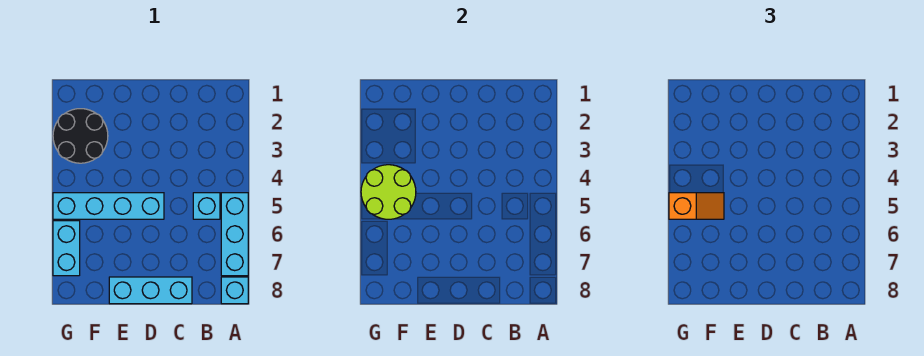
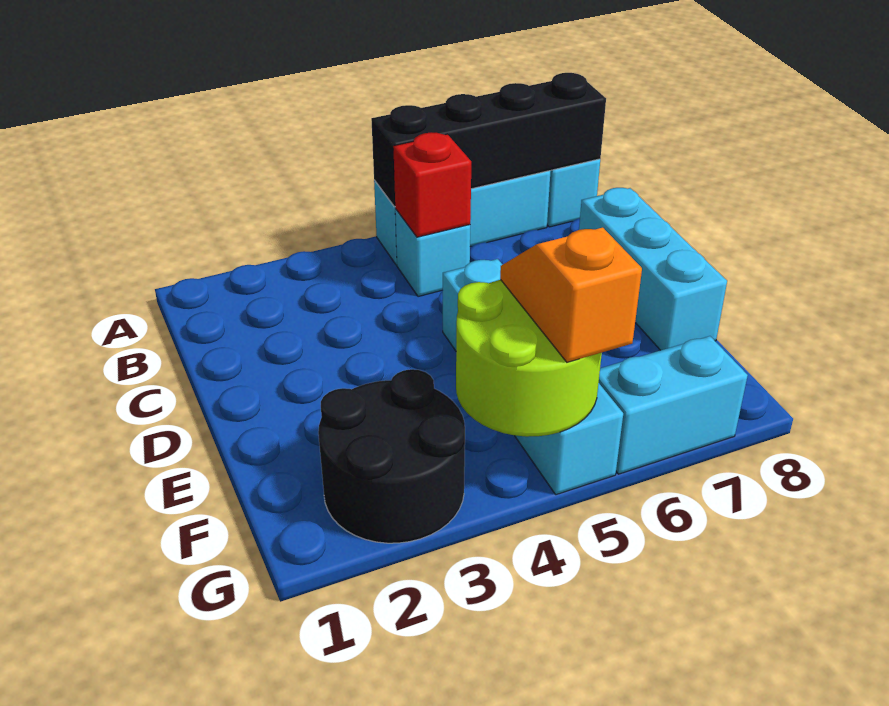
none -> black 1x4 brick [371,73,606,207]
none -> red 1x1 brick [393,132,471,237]

